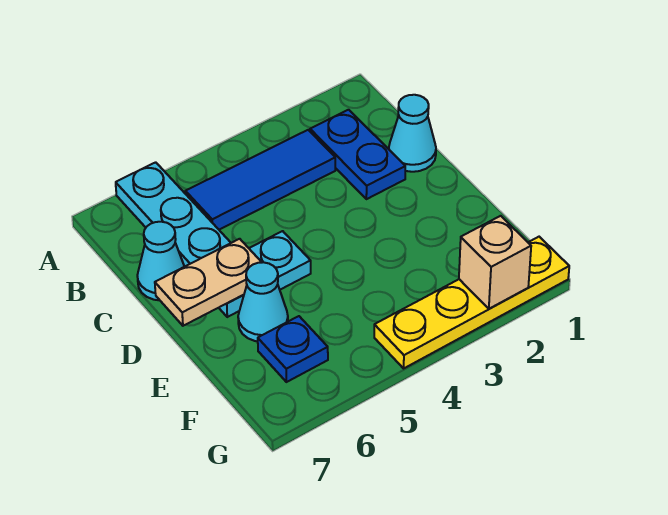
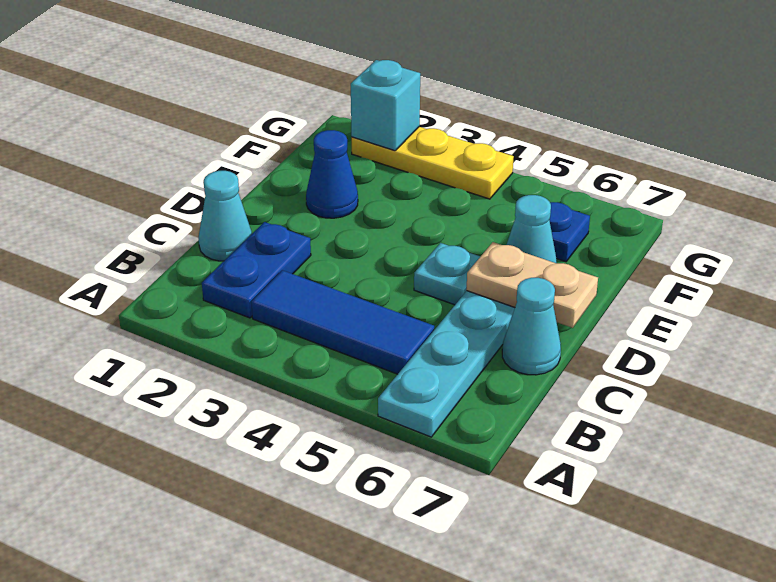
none -> blue 1x1 cone [306,130,358,218]
yellow 1x4 plate [374,237,569,368] -> yellow 1x3 plate [352,127,514,199]
tan 1x1 brick [459,216,531,309] -> cyan 1x1 brick [351,60,420,151]

